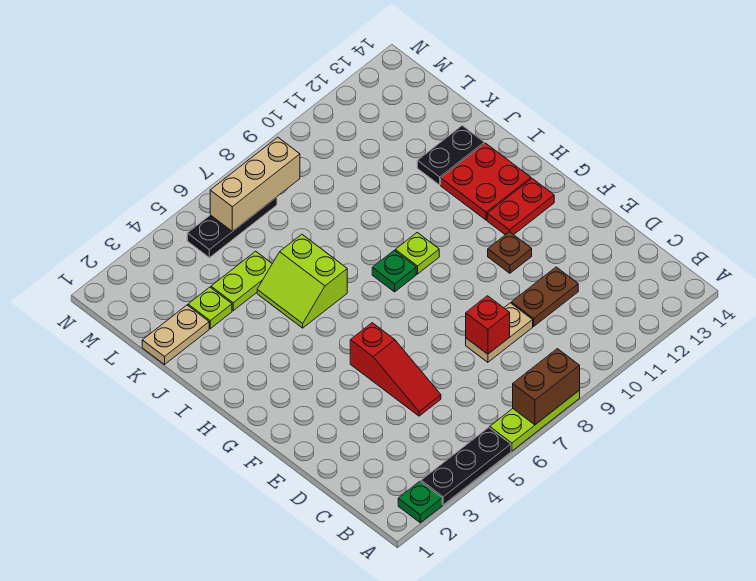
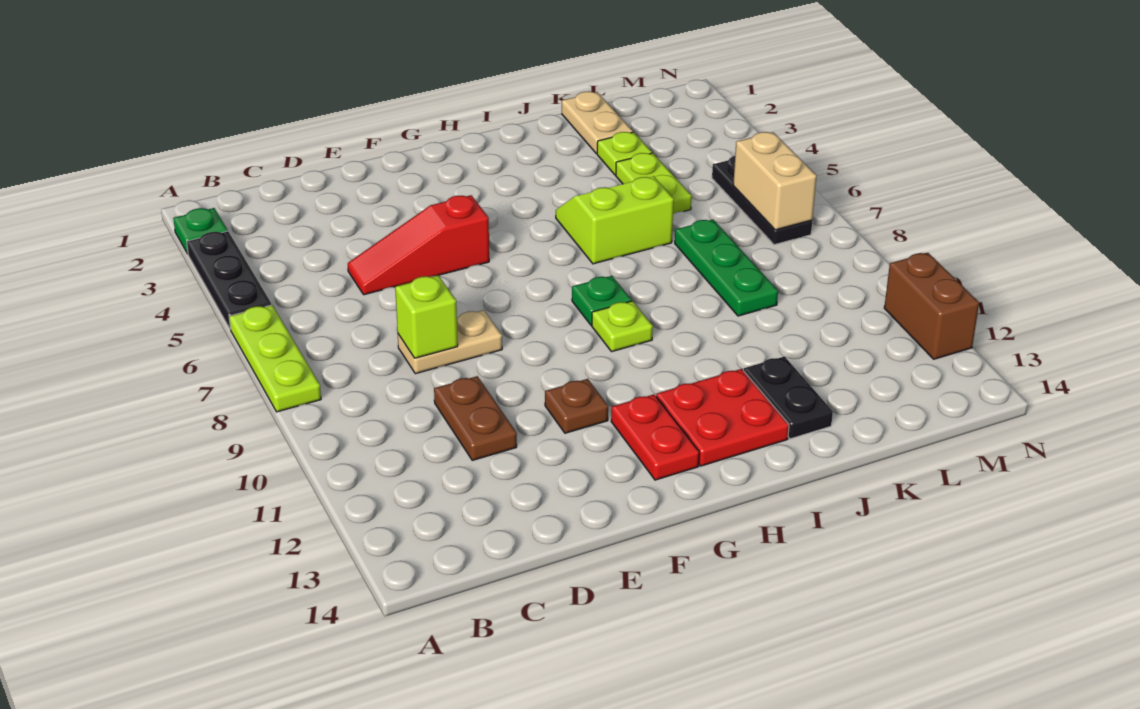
brown 1x2 brick [513,349,580,425] -> brown 1x2 brick moved to [884,253,979,359]
tan 1x2 plate [466,303,533,362] -> tan 1x2 plate turned to [398,310,502,374]
red 1x1 brick [466,296,510,354] -> lime 1x1 brick [395,275,458,358]
none -> green 1x3 plate [675,220,778,316]
tan 1x3 brick [210,137,300,231] -> tan 1x2 brick [733,132,817,230]

